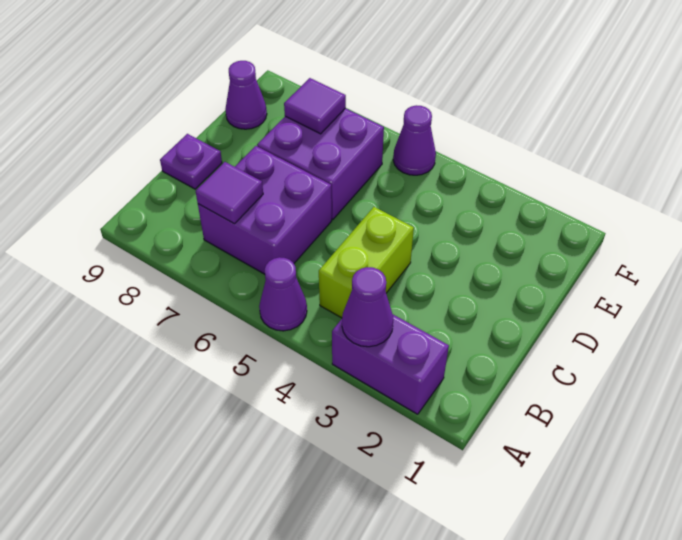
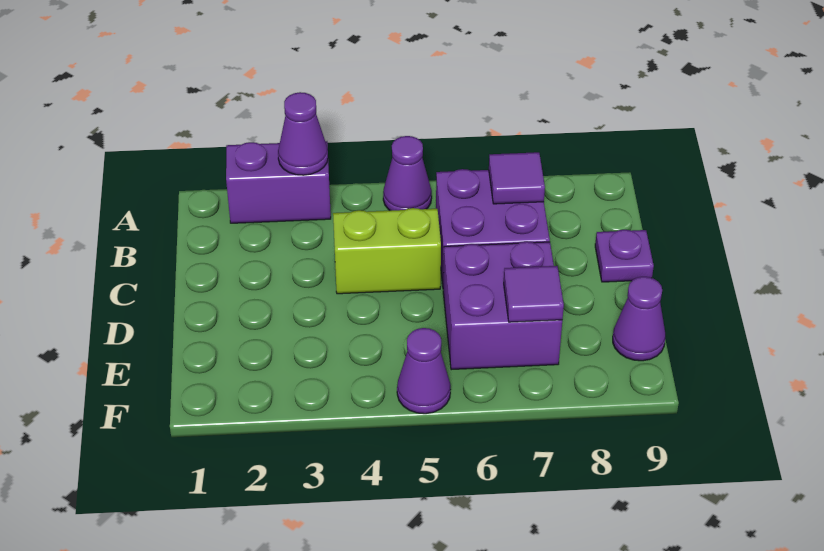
lime 1x2 brick [319,207,414,318] -> lime 1x2 brick turned to [333,208,441,294]

